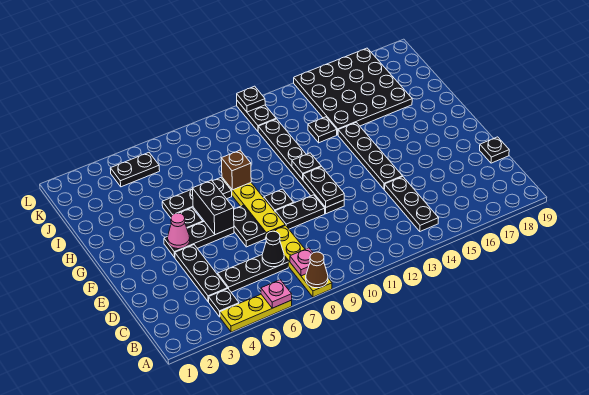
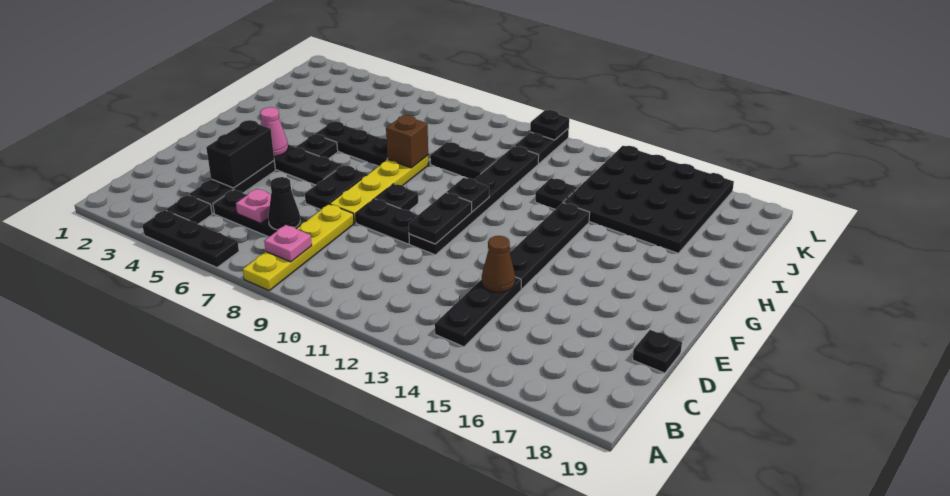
yellow 1x3 plate [220,294,292,332] -> black 1x3 plate [142,210,239,267]
pink 1x1 plate [261,280,292,308] -> pink 1x1 plate moved to [236,189,271,223]
brown 1x1 cone [306,252,328,288] -> brown 1x1 cone moved to [482,236,515,292]
black 1x2 brick [193,180,234,235] -> black 1x2 brick moved to [206,120,274,188]
black 1x2 plate [110,153,160,187] -> black 1x2 plate moved to [430,142,496,179]

